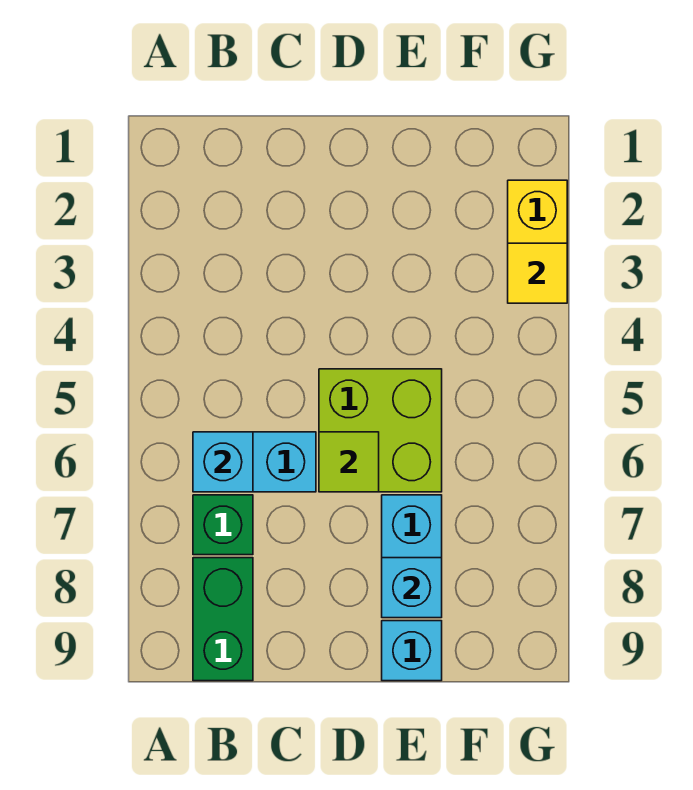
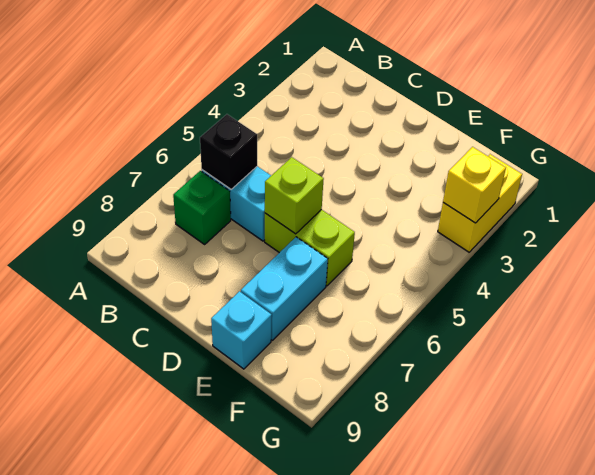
cyan 1x1 brick [193,432,253,492] -> black 1x1 brick [200,114,257,189]
green 1x2 brick [193,558,253,681] -> none
lime 2x2 brick [319,369,442,492] -> lime 1x2 brick [265,210,355,286]
lime 1x1 tile [319,432,379,492] -> lime 1x1 brick [265,157,324,234]
cyan 1x1 brick [382,558,442,618] -> none
yellow 1x1 tile [508,243,567,303] -> yellow 1x1 brick [443,147,506,223]

